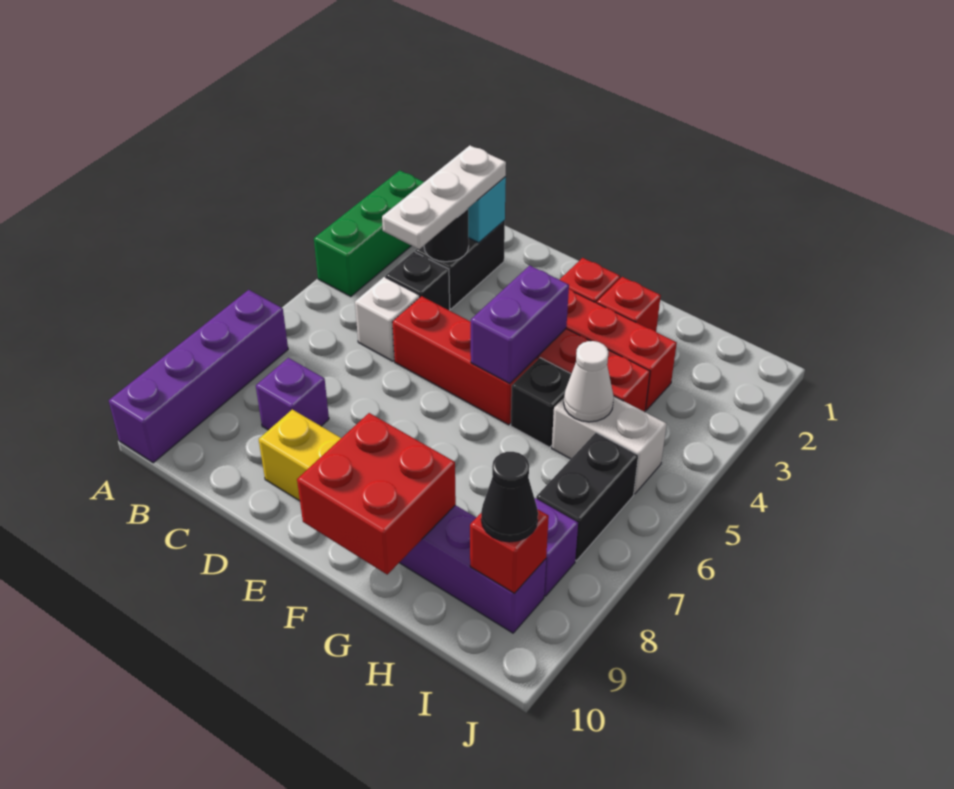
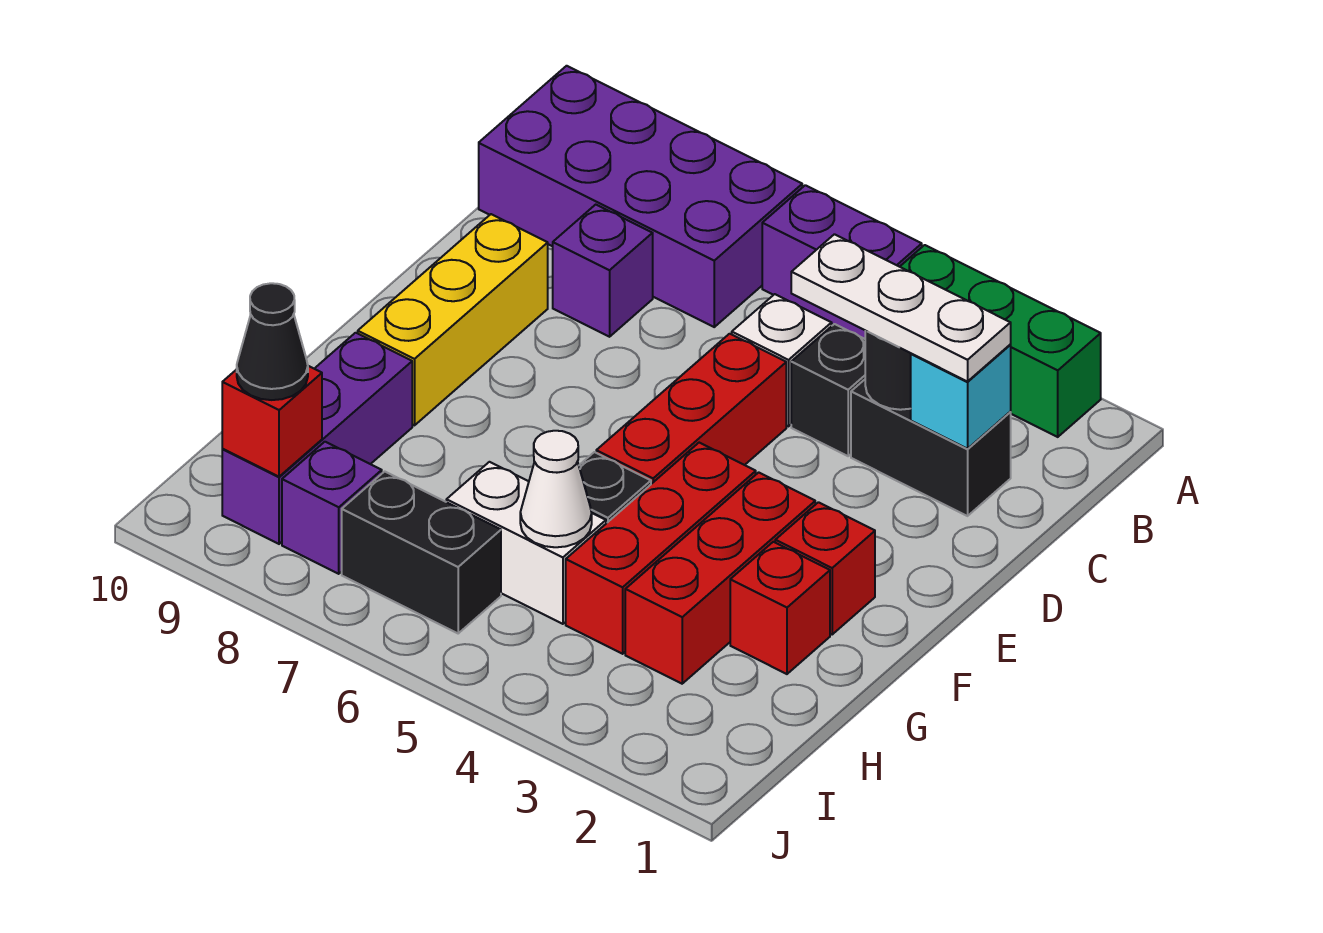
purple 1x4 brick [109,290,288,463] -> purple 2x4 brick [479,66,802,327]
purple 1x2 brick [471,265,569,383] -> purple 1x2 brick moved to [762,185,922,339]
red 2x2 brick [297,413,456,574] -> none
white 1x2 brick [552,396,667,494] -> white 1x2 brick turned to [446,462,606,624]

